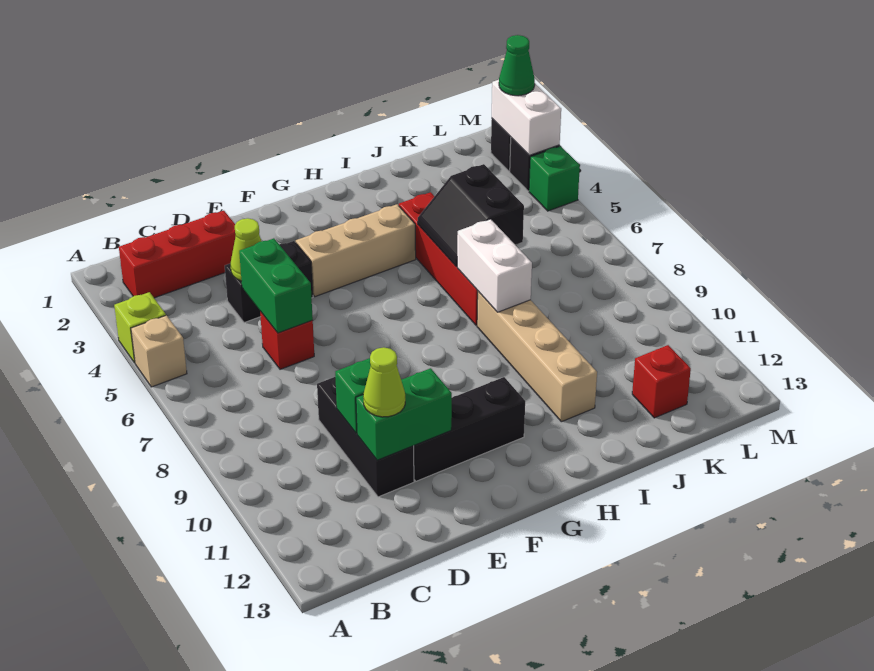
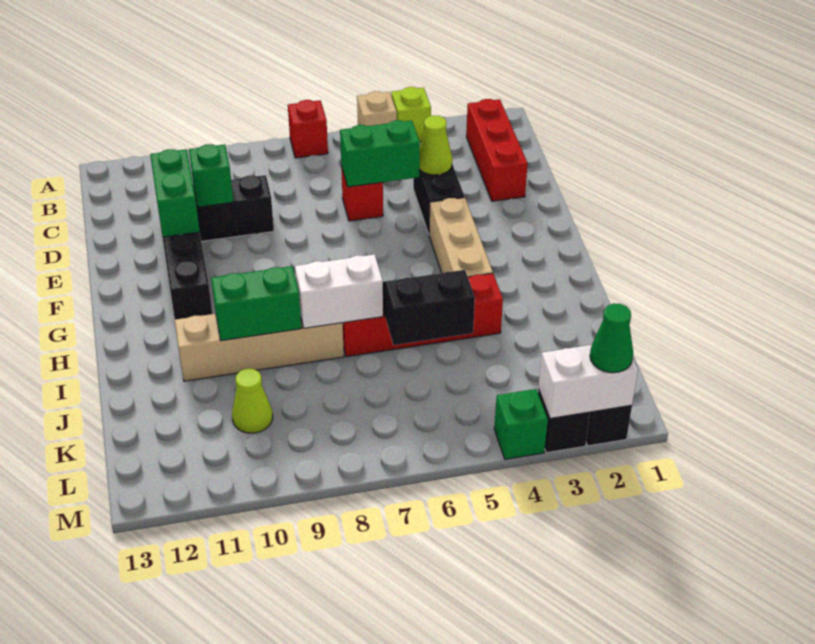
lime 1x1 cone [363,347,405,417] -> lime 1x1 cone moved to [232,369,273,433]
none -> green 1x2 brick [211,266,301,341]
red 1x1 brick [632,345,691,418] -> red 1x1 brick moved to [288,100,328,158]

